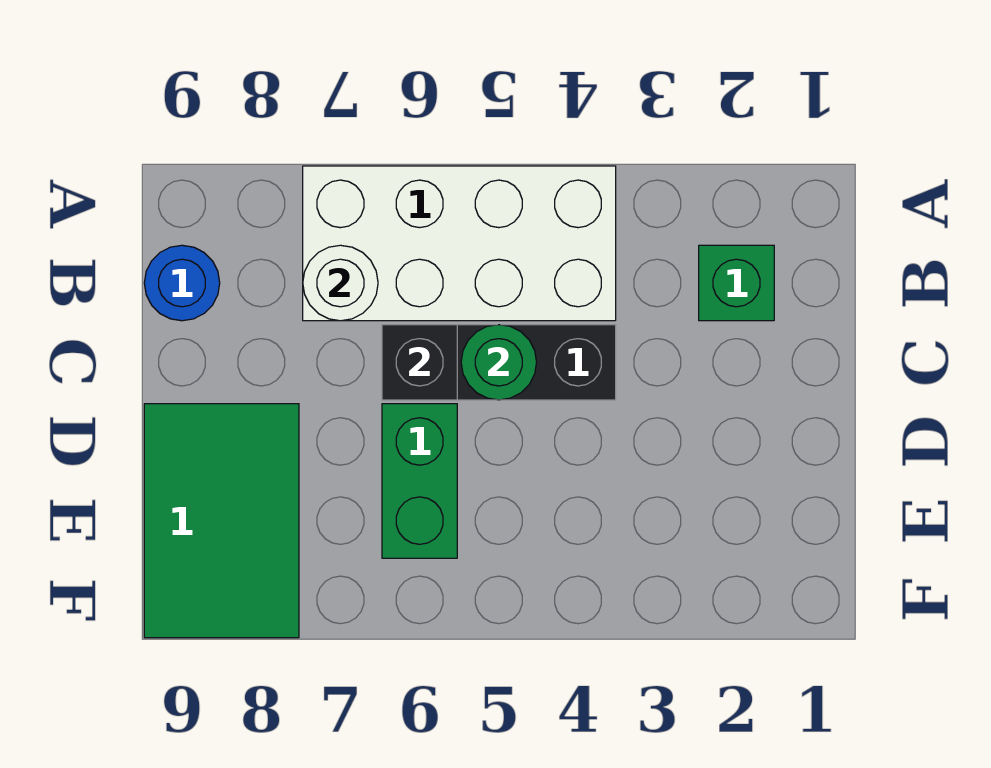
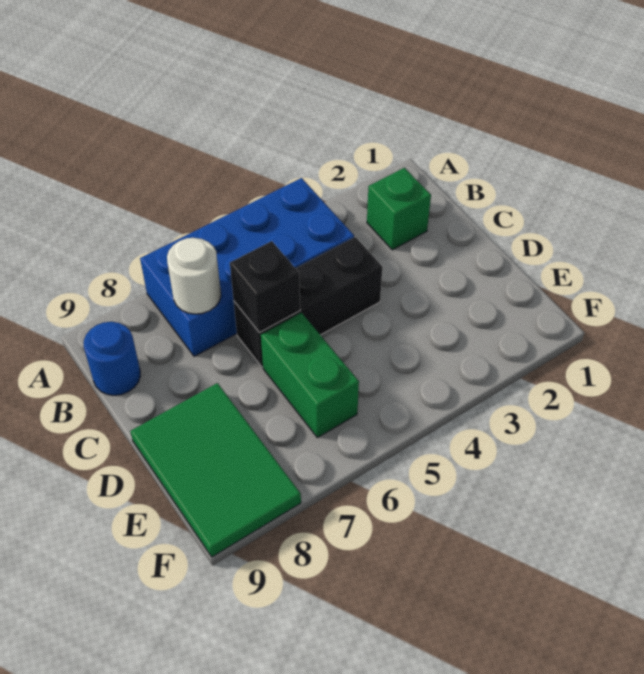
white 2x4 brick [303,166,616,321] -> blue 2x4 brick [140,178,354,356]
green 1x1 round brick [461,325,537,400] -> none

